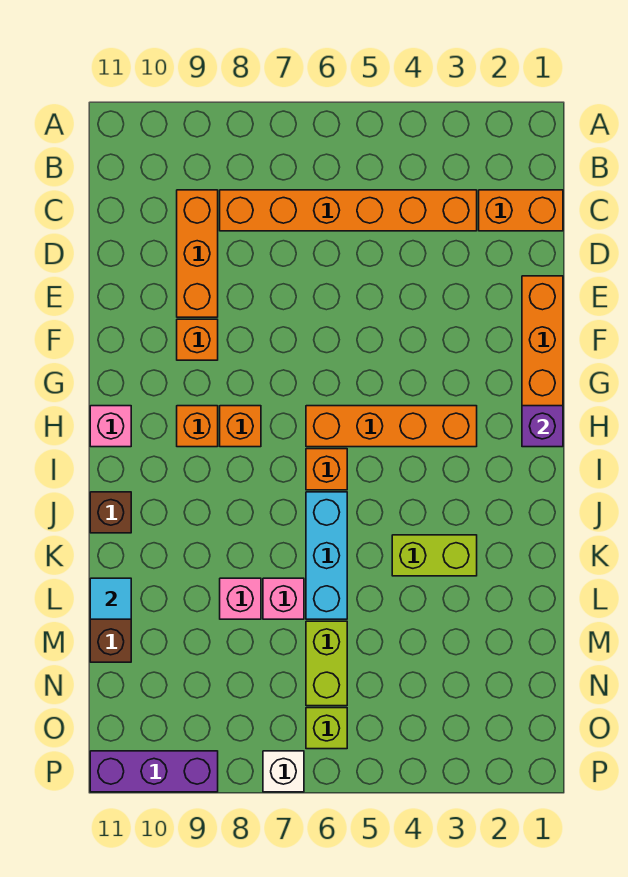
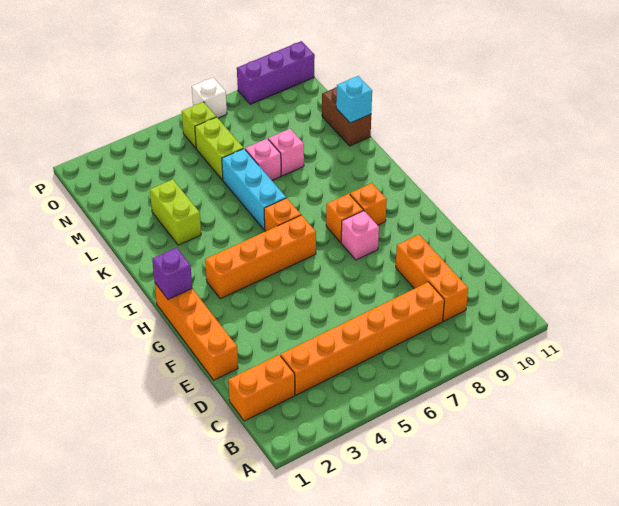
orange 1x1 brick [177,319,218,360] -> none
pink 1x1 brick [90,406,131,447] -> pink 1x1 brick moved to [341,211,379,260]
brown 1x1 brick [90,492,131,533] -> none
lime 1x2 brick [392,535,477,576] -> lime 1x2 brick turned to [150,180,201,245]
cyan 1x1 tile [90,578,131,619] -> cyan 1x1 brick [336,76,372,123]

